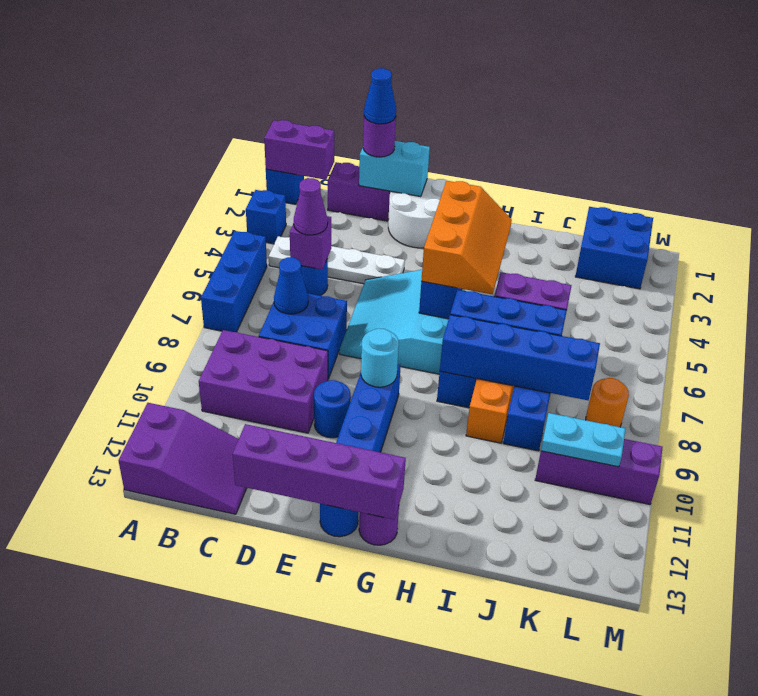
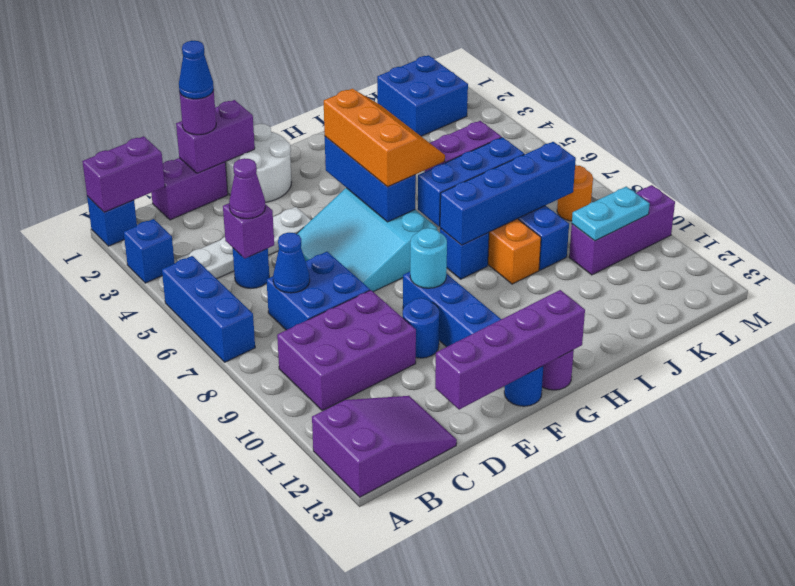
cyan 1x2 brick [359,141,430,197] -> purple 1x2 brick [176,100,255,173]

